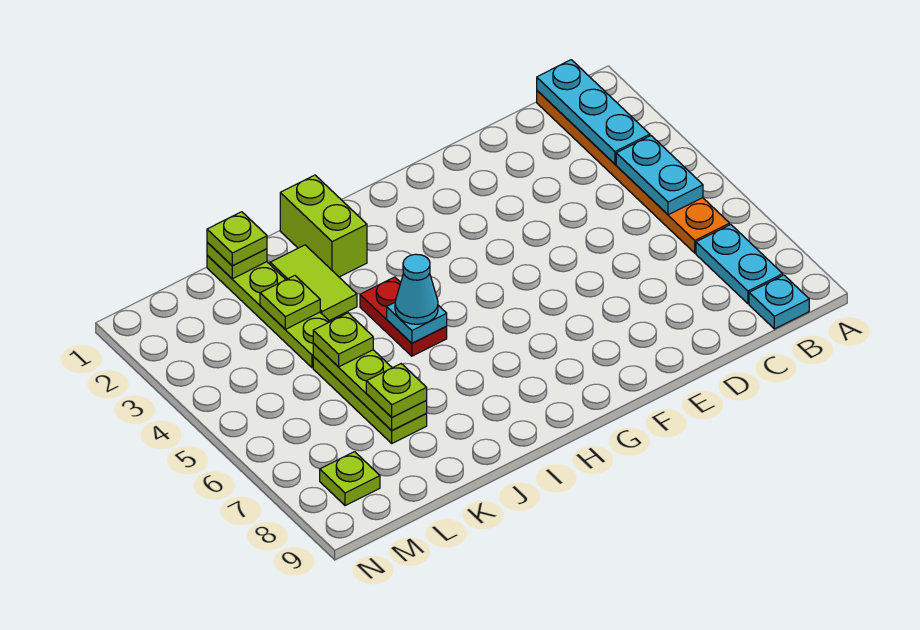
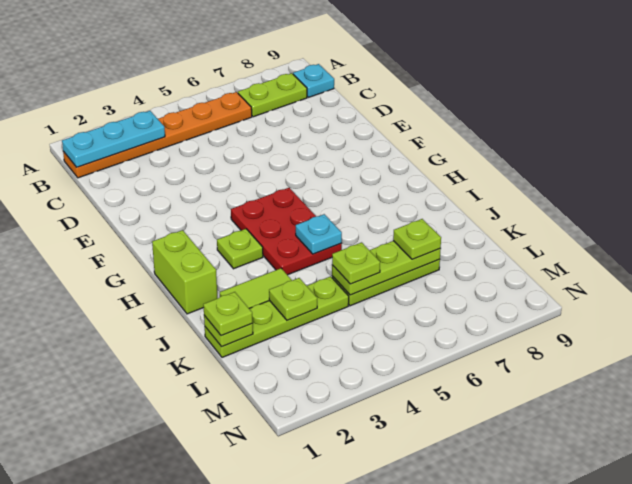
cyan 1x2 plate [616,136,703,215] -> none
cyan 1x2 plate [696,225,783,304] -> lime 1x2 plate [238,73,307,117]
lime 1x2 brick [280,175,367,277] -> lime 1x2 brick turned to [152,230,217,314]
red 1x2 plate [360,277,447,356] -> red 2x3 plate [231,188,342,275]
cyan 1x1 cone [395,254,438,324] -> none
lime 1x1 plate [320,452,380,506] -> lime 1x1 plate moved to [217,229,263,269]

